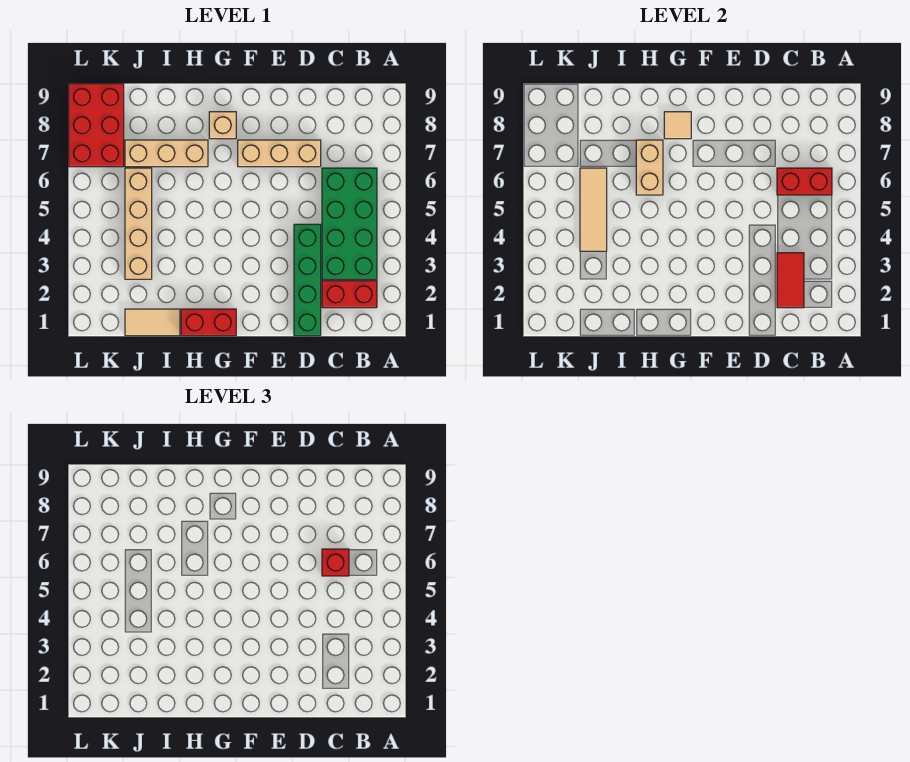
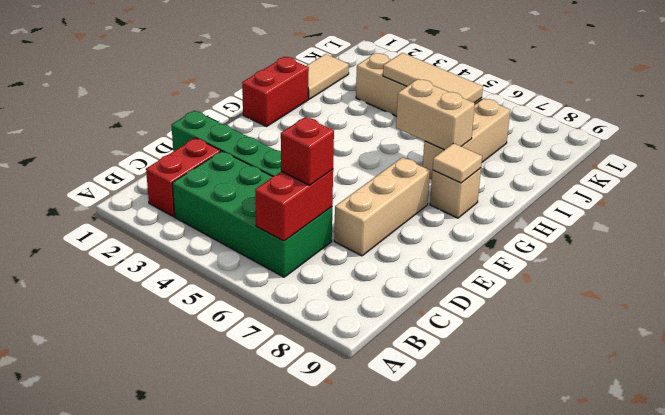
red 1x2 tile [777,253,804,308] -> none
red 2x3 brick [69,84,124,167] -> none

